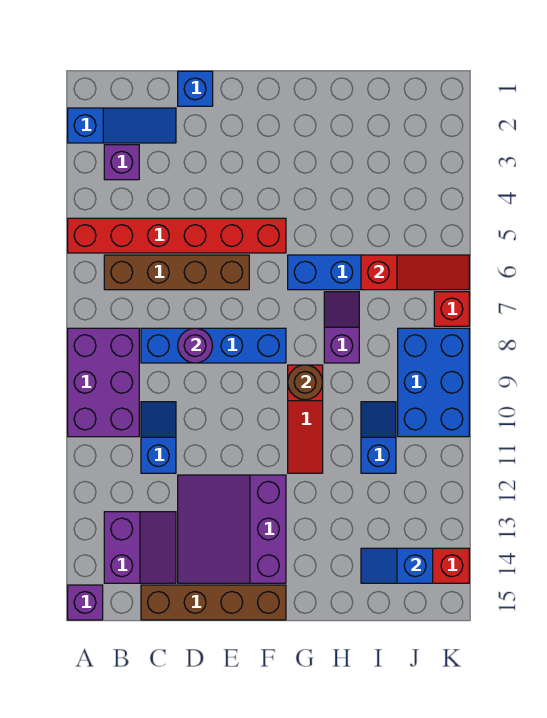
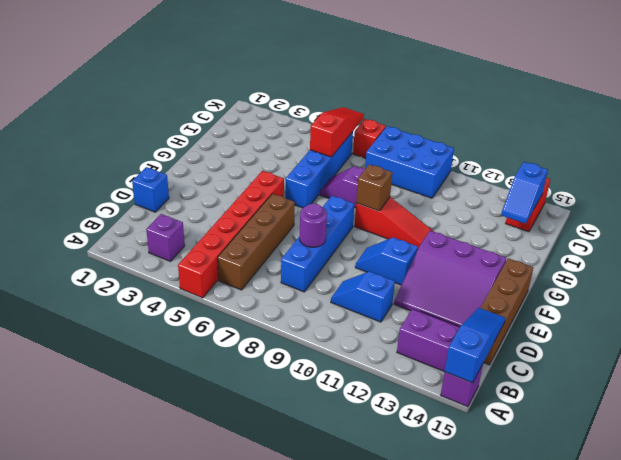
blue 1x3 slope [68,108,176,143] -> blue 1x3 slope moved to [445,308,505,383]
purple 2x3 brick [68,328,139,437] -> none
brown 1x1 round brick [288,365,323,400] -> brown 1x1 brick [356,164,392,211]
blue 1x2 slope [361,402,396,473] -> blue 1x2 slope moved to [355,238,418,285]

